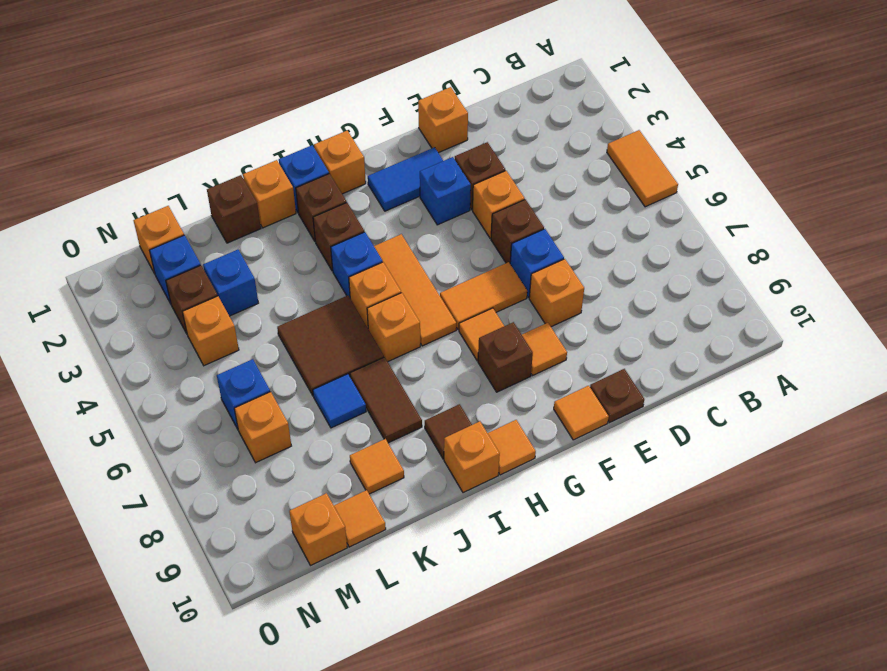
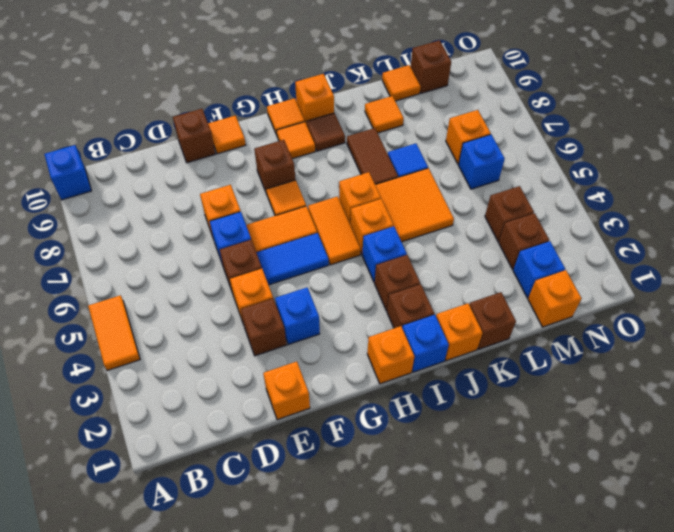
brown 1x1 plate [590,369,644,423] -> brown 1x1 brick [173,109,215,163]
blue 1x2 tile [368,147,443,211] -> blue 1x2 tile moved to [256,233,329,285]
orange 1x1 tile [522,323,567,375] -> orange 1x1 tile moved to [277,122,315,159]
orange 1x3 tile [374,234,456,346] -> orange 1x2 tile [308,197,361,265]
brown 2x2 tile [277,295,384,395] -> orange 2x2 tile [375,168,454,242]
blue 1x1 brick [203,250,258,316] -> blue 1x1 brick moved to [44,145,91,200]
orange 1x1 brick [183,296,239,366] -> brown 1x1 brick [485,186,534,242]
orange 1x1 brick [289,493,347,566] -> brown 1x1 brick [411,40,451,93]

